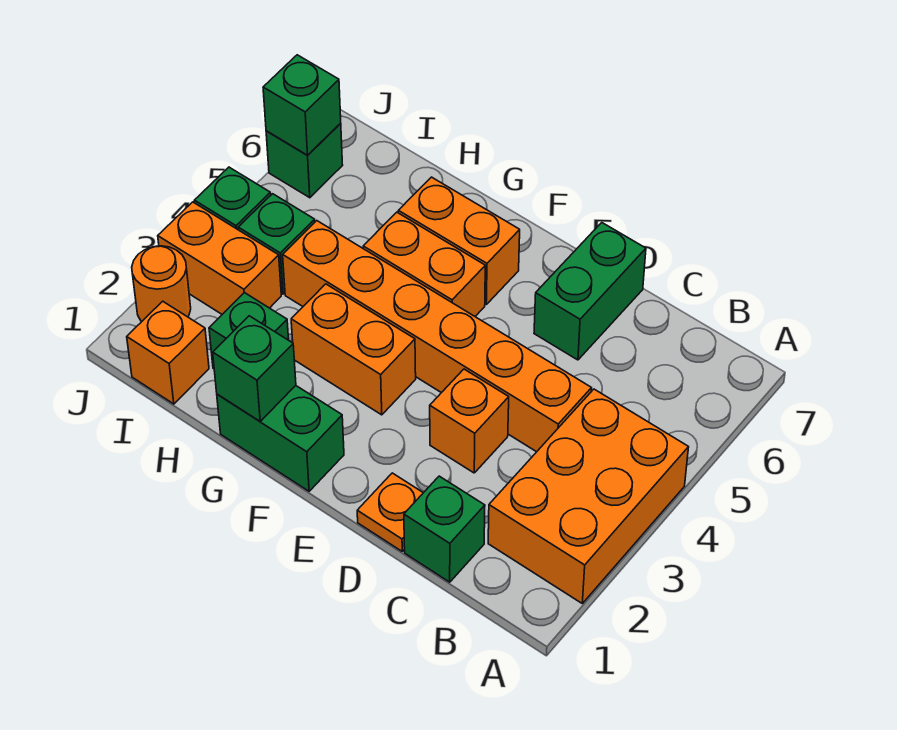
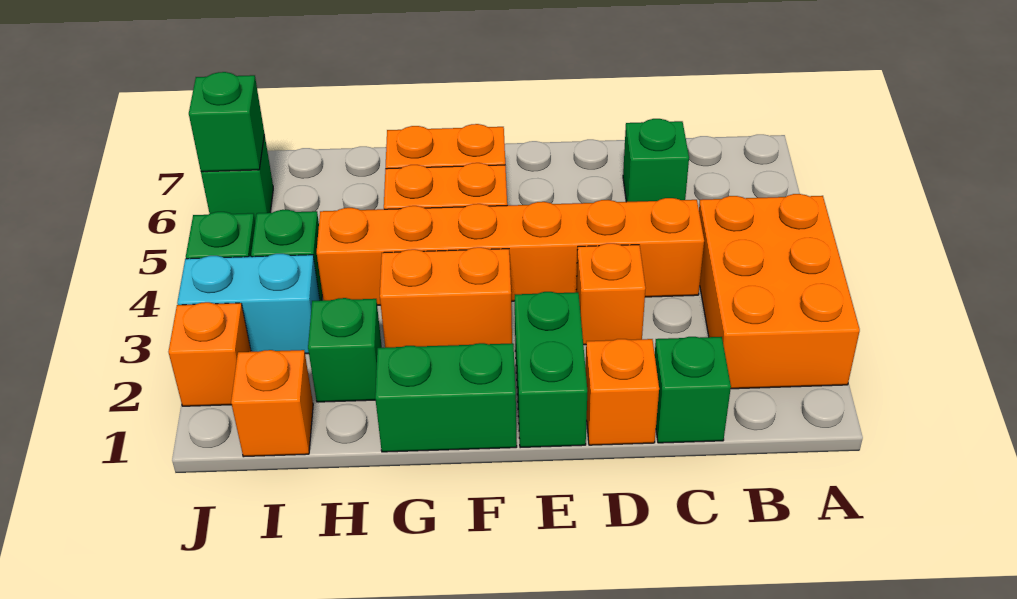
orange 1x1 plate [357,473,423,551] -> orange 1x1 brick [585,339,659,445]
green 1x2 brick [534,223,646,360] -> green 1x2 brick moved to [515,292,587,448]
green 1x1 brick [213,316,296,421] -> green 1x1 brick moved to [623,119,689,202]
orange 1x2 brick [158,202,281,314] -> cyan 1x2 brick [177,254,320,354]
orange 1x1 round brick [132,246,191,322] -> orange 1x1 brick [168,302,251,406]

